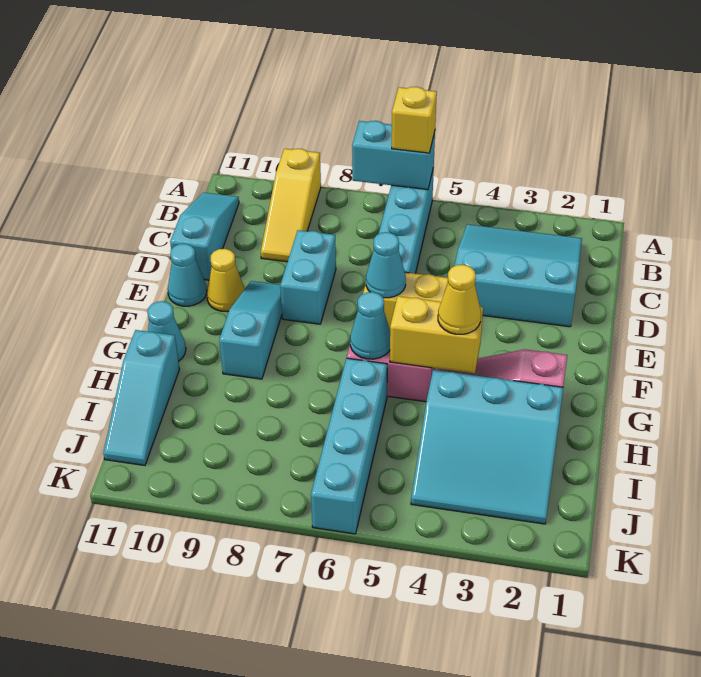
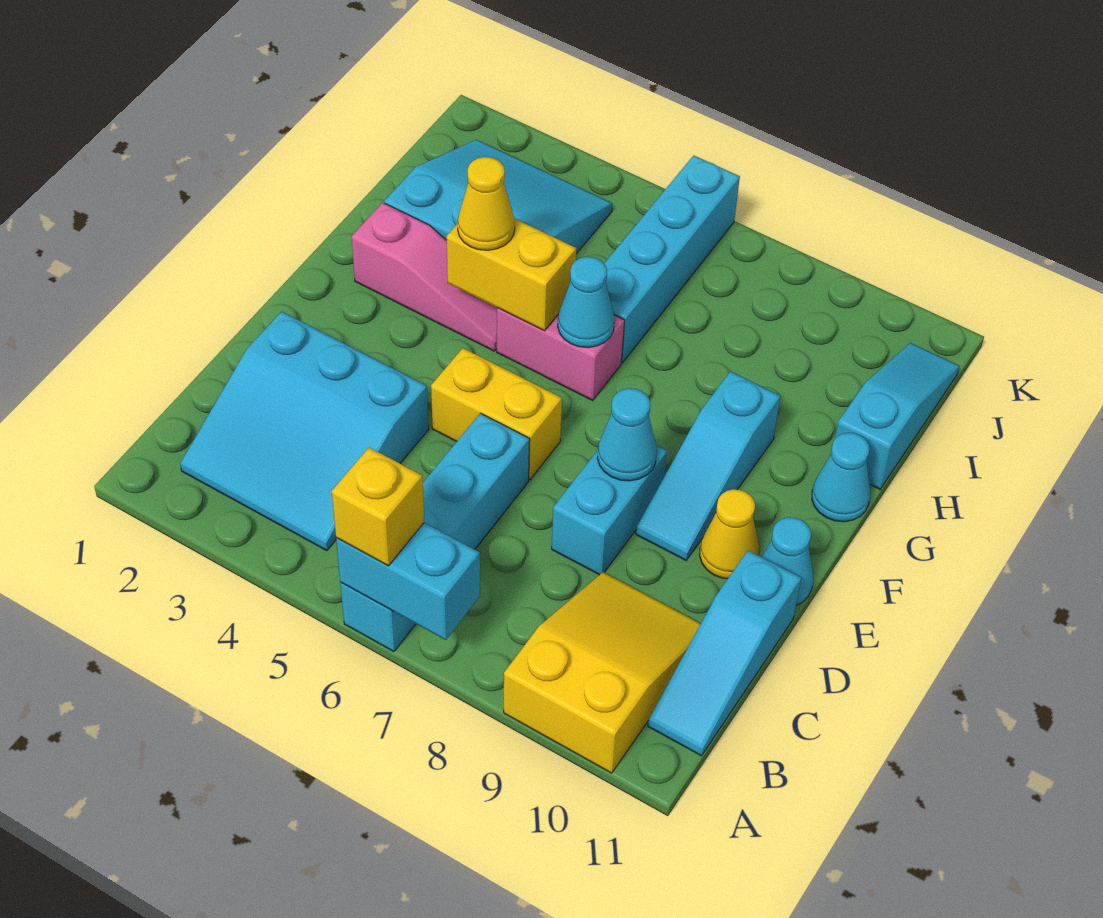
yellow 1x3 slope [261,149,321,262] -> yellow 2x3 slope [504,572,701,773]
cyan 1x1 cone [366,232,406,298] -> cyan 1x1 cone moved to [597,388,657,481]

